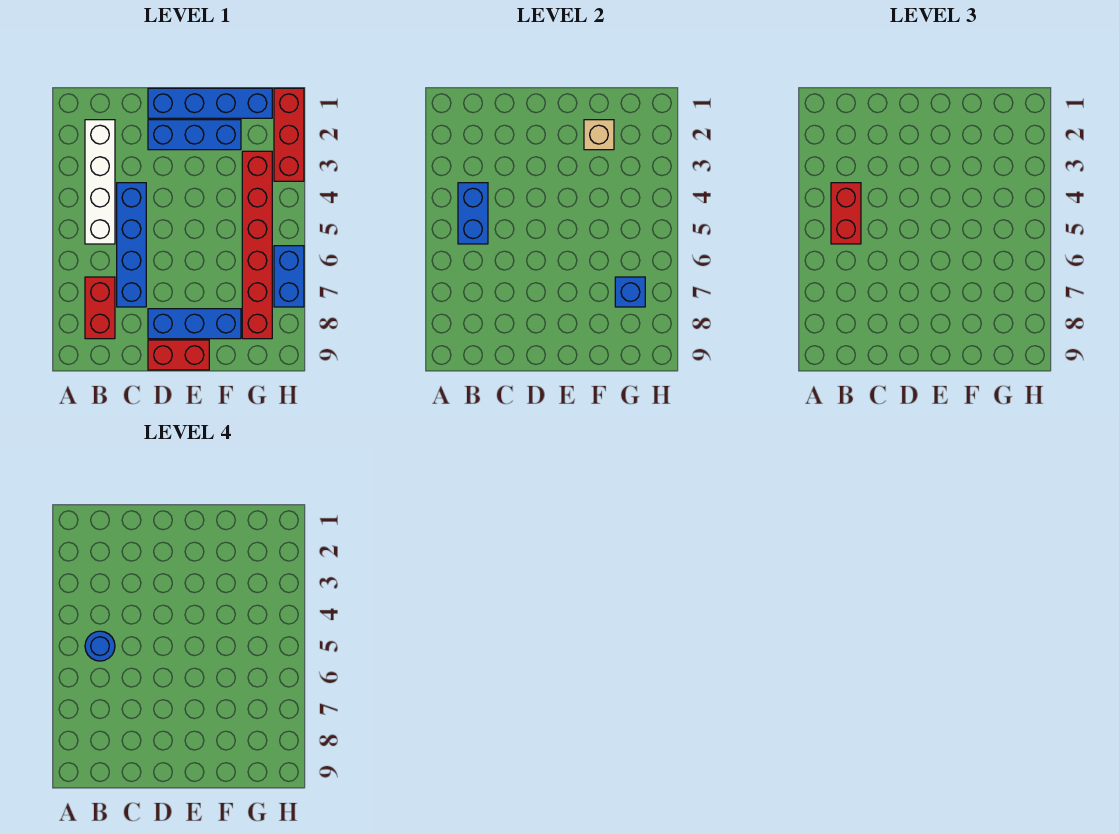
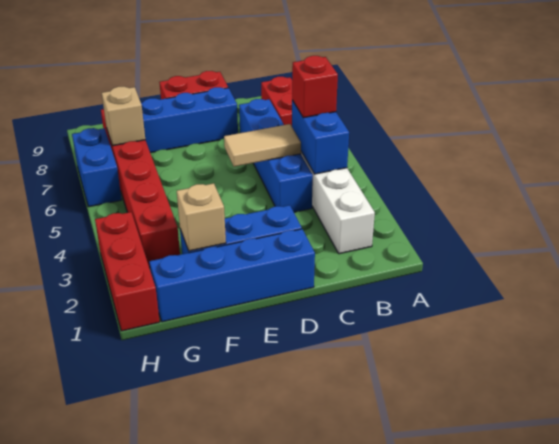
red 1x2 brick [831,183,861,244] -> red 1x1 brick [292,56,338,118]
blue 1x1 round brick [85,631,115,661] -> none
none -> tan 1x2 tile [224,124,301,167]
blue 1x1 brick [615,277,645,307] -> tan 1x1 brick [102,87,145,146]

